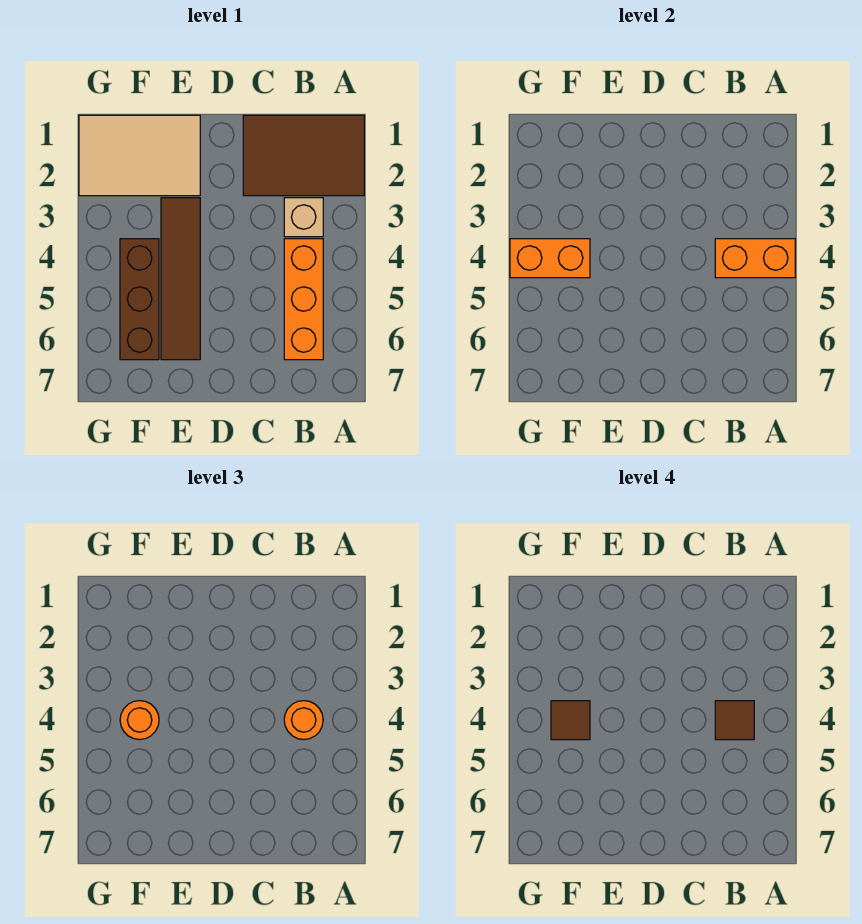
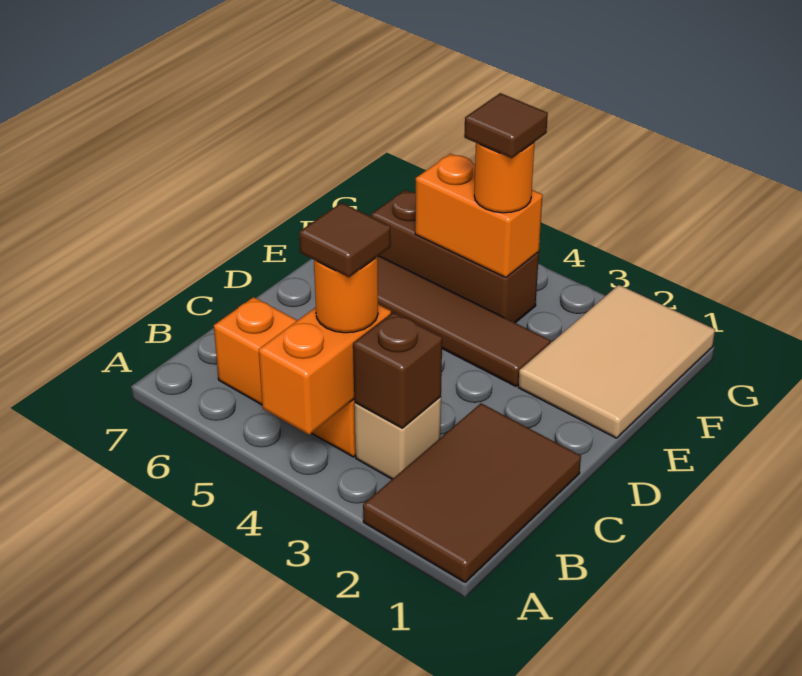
none -> brown 1x1 brick [353,312,442,428]
orange 1x2 brick [510,239,590,278] -> orange 1x2 brick turned to [415,154,543,278]

